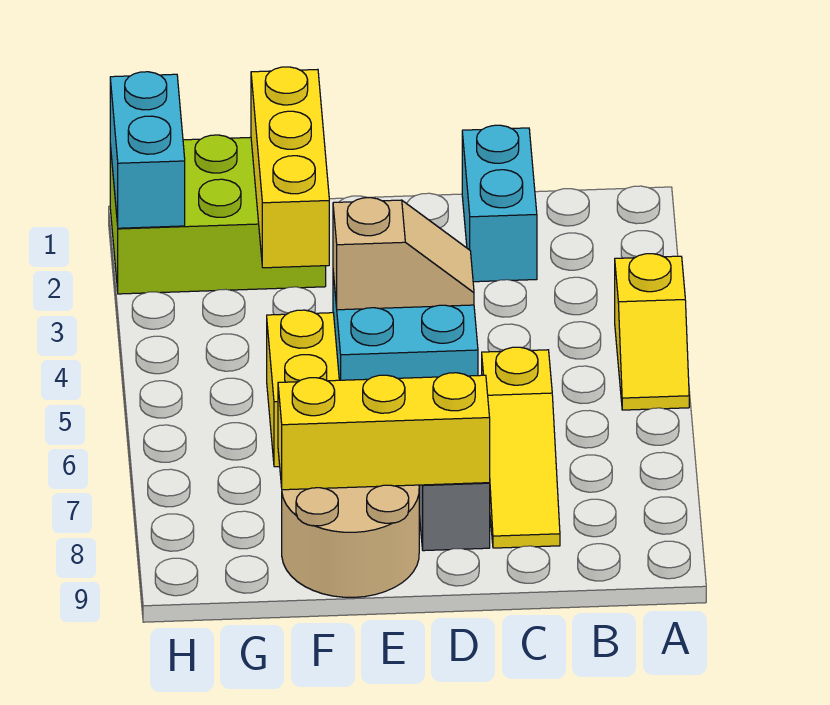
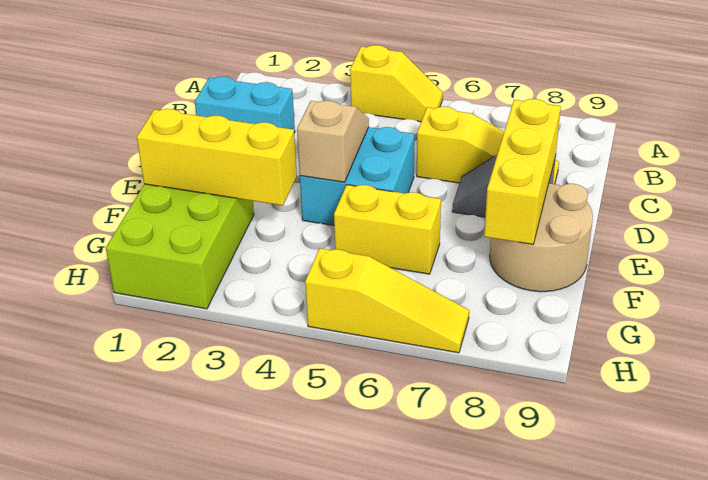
cyan 1x2 brick [110,72,185,228] -> none
none -> yellow 1x3 slope [305,248,469,353]

